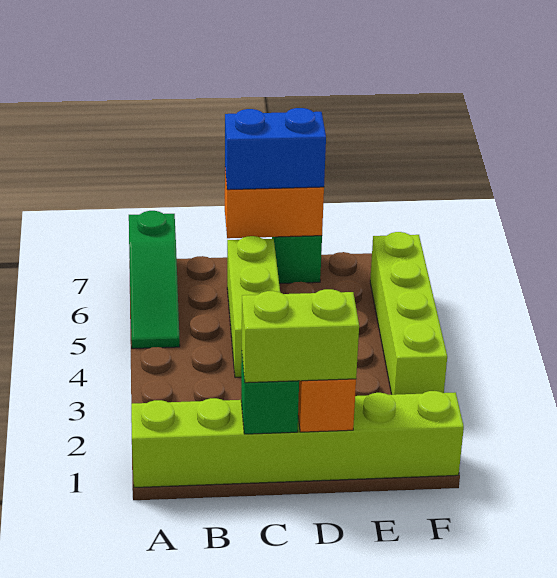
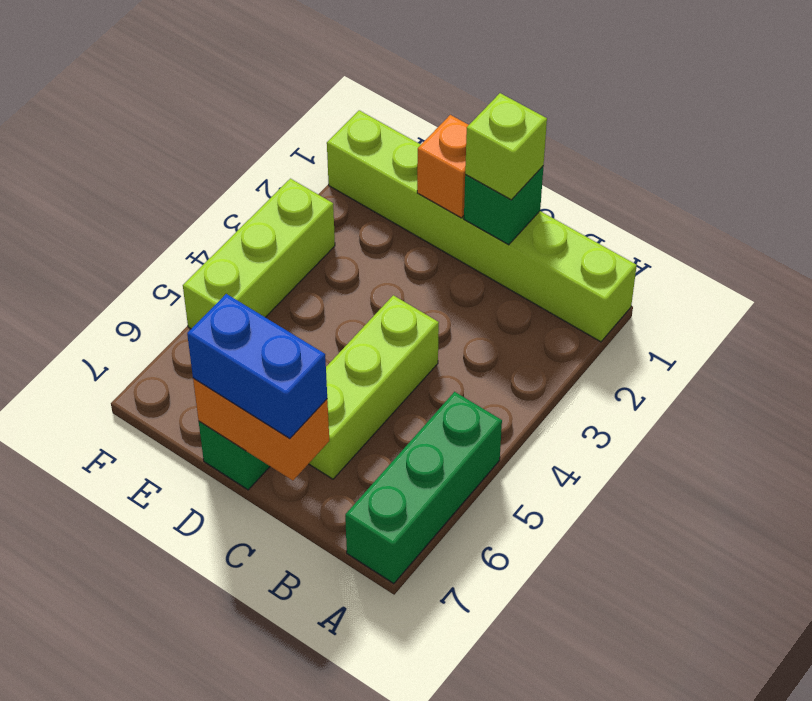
green 1x3 slope [129,211,180,349] -> green 1x3 brick [345,392,502,584]
lime 1x2 brick [242,289,359,383] -> lime 1x1 brick [465,93,547,200]
lime 1x4 brick [370,232,447,395] -> lime 1x3 brick [183,179,335,329]

